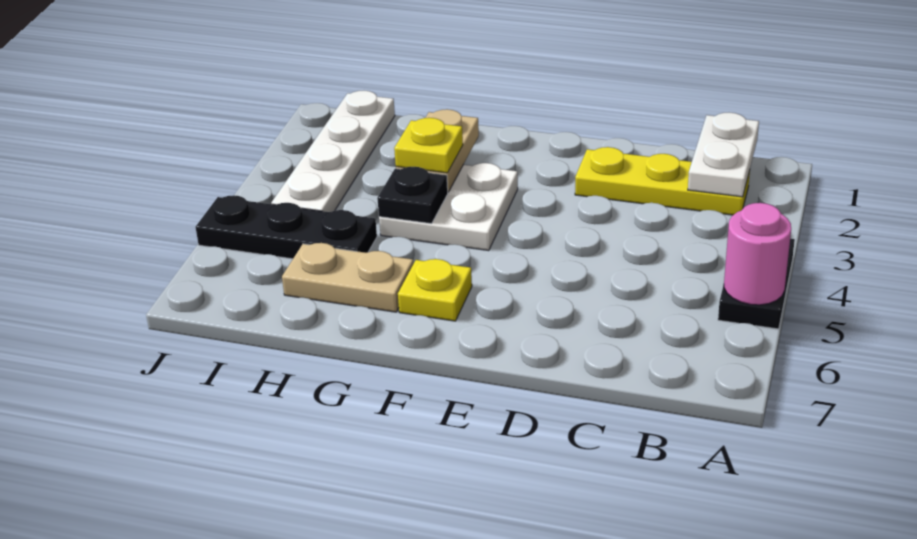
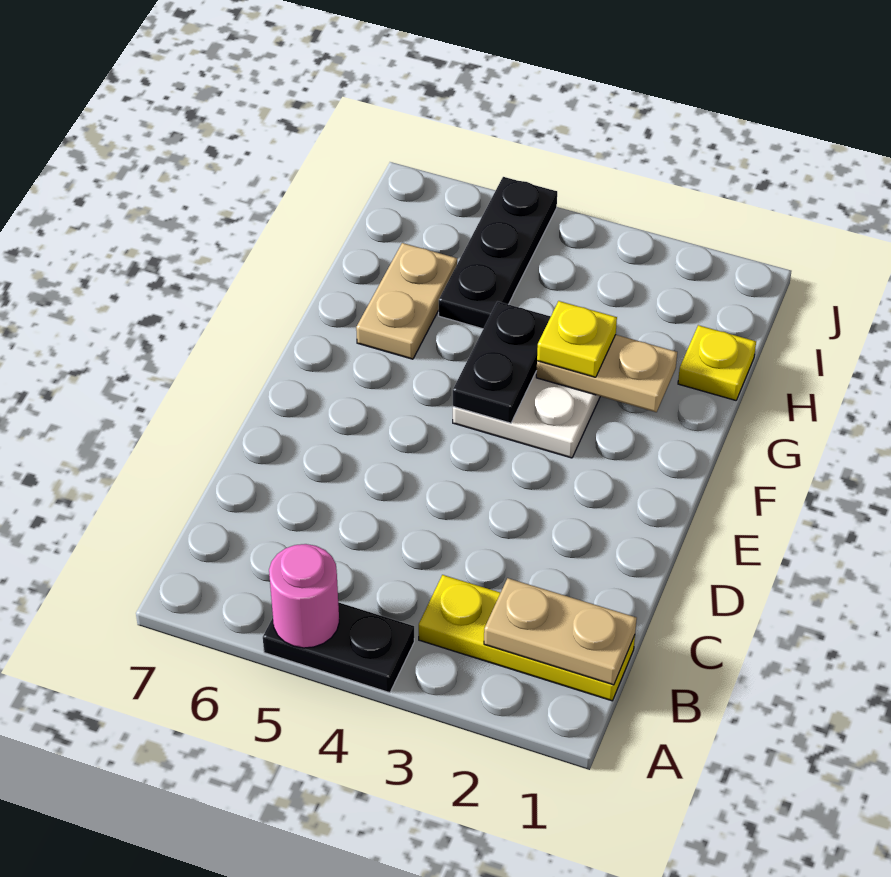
white 1x2 plate [688,113,759,197] -> tan 1x2 plate [484,578,637,685]
yellow 1x3 plate [575,147,750,215] -> yellow 1x3 plate turned to [419,575,635,701]
yellow 1x1 plate [398,259,472,321] -> yellow 1x1 plate moved to [678,325,756,400]
black 1x1 plate [377,167,448,224] -> black 1x2 plate [453,302,551,423]
white 1x4 plate [271,91,395,212] -> none

